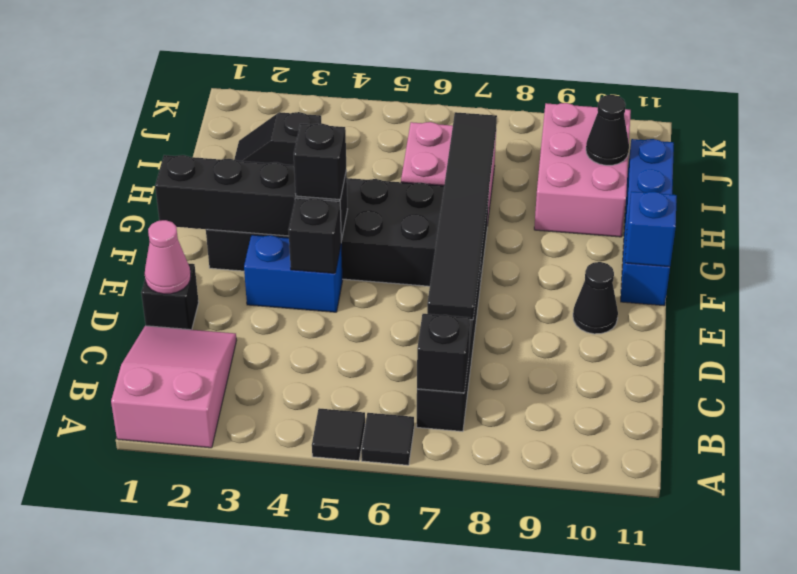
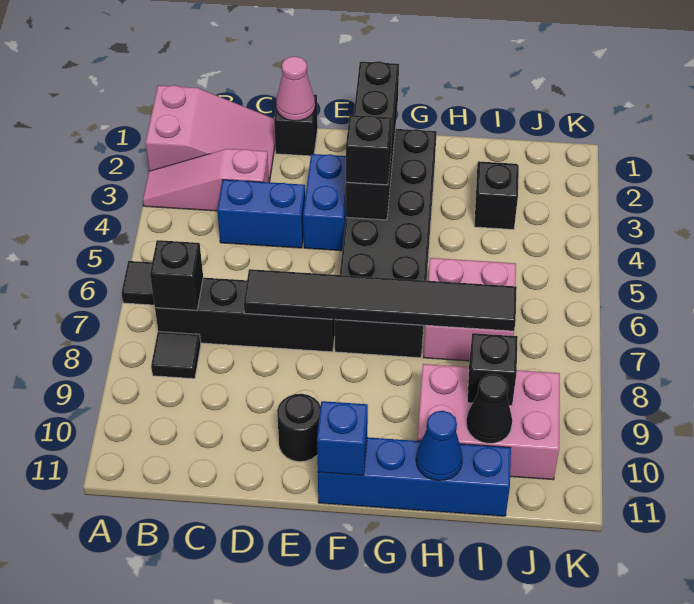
none -> pink 1x3 slope [143,149,269,211]
black 1x1 tile [312,408,365,461] -> black 1x1 tile moved to [151,332,201,379]
none -> blue 1x2 brick [217,180,305,248]
black 1x1 brick [289,198,341,273] -> black 1x1 brick moved to [467,333,518,406]
black 1x1 cone [573,262,618,334] -> black 1x1 round brick [277,394,321,462]
none -> blue 1x1 cone [416,411,463,481]

